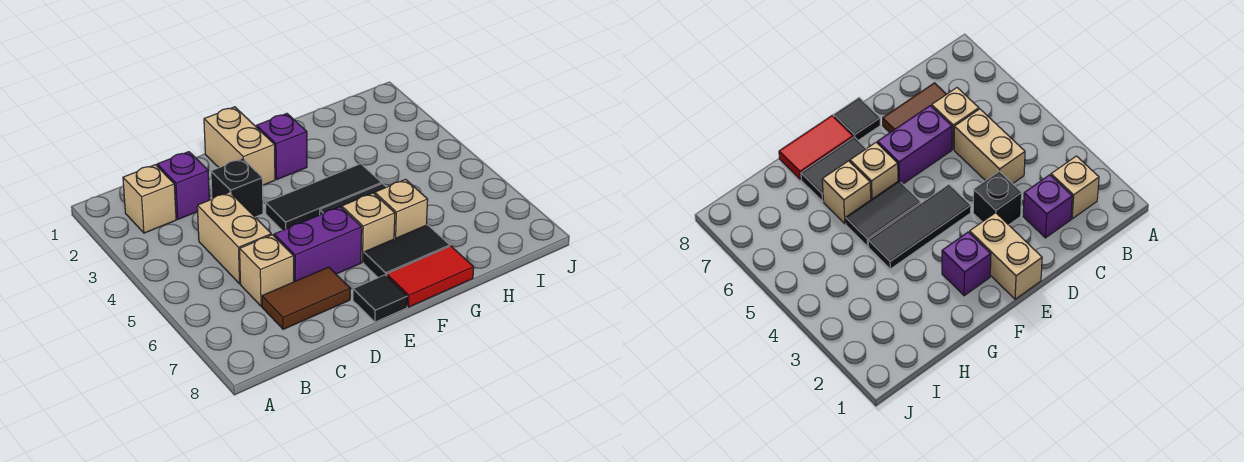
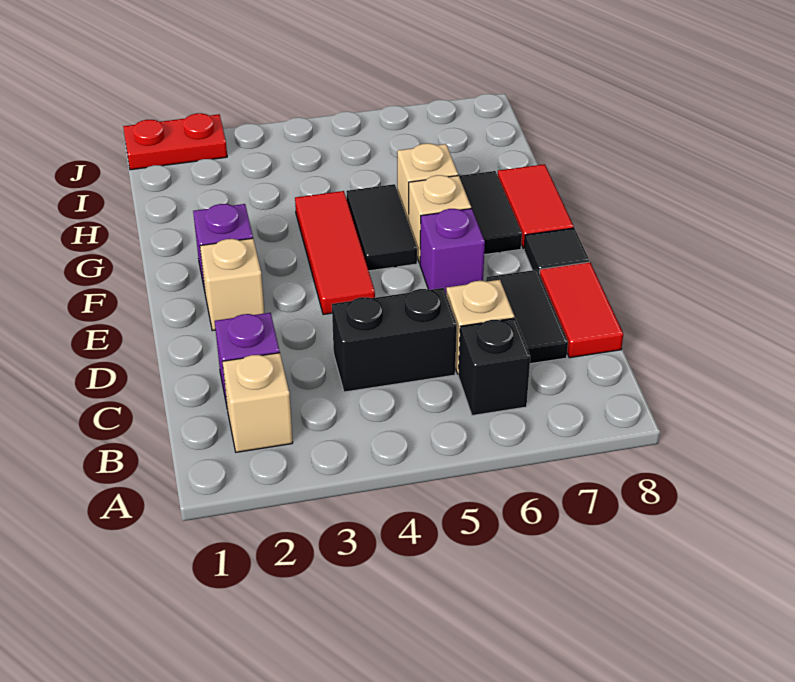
tan 1x2 brick [197,192,271,284] -> black 1x2 brick [332,288,457,392]
brown 1x2 tile [262,267,350,329] -> black 1x2 tile [486,270,568,364]
none -> red 1x2 tile [540,262,623,358]
black 1x1 brick [211,159,263,217] -> black 1x1 brick moved to [458,318,530,416]
purple 1x2 brick [274,207,362,282] -> purple 1x1 brick [420,209,485,293]
tan 1x2 brick [204,107,275,185] -> tan 1x1 brick [200,238,264,331]
black 1x3 tile [265,164,382,230] -> red 1x3 tile [295,191,375,315]
none -> red 1x2 plate [123,113,227,170]

